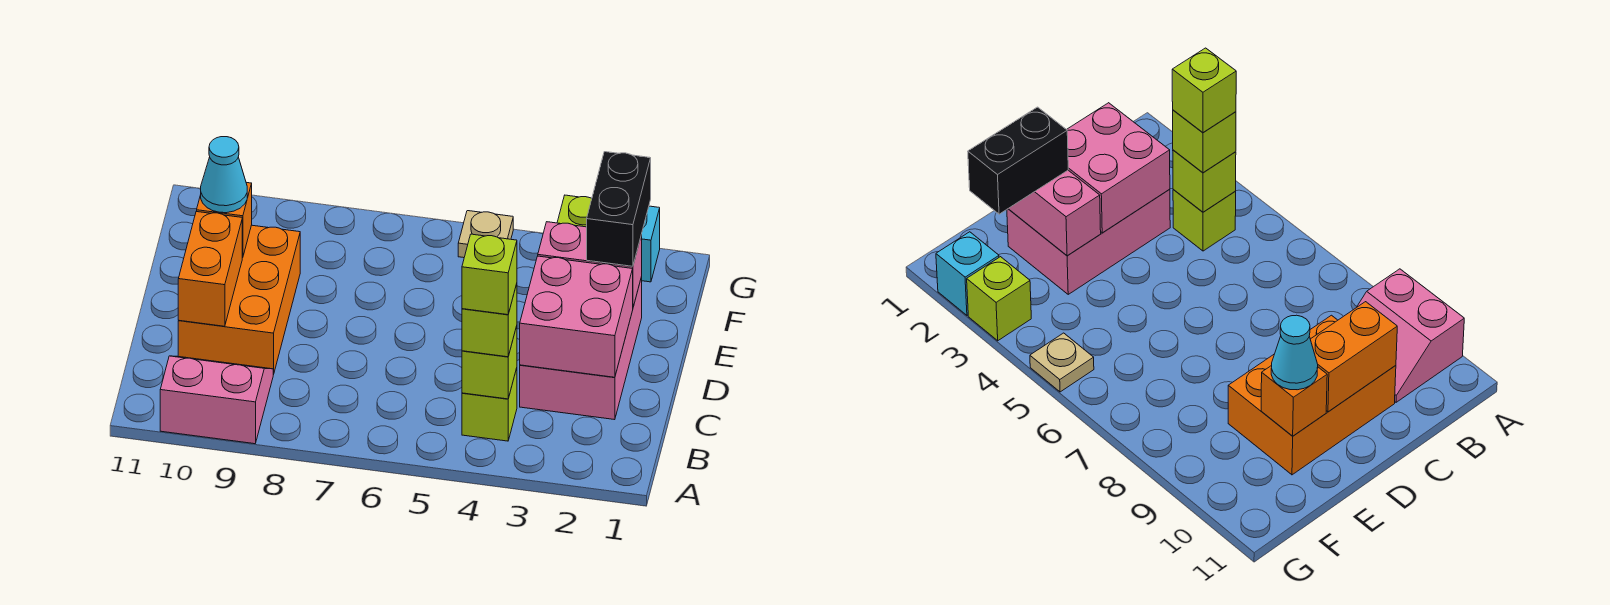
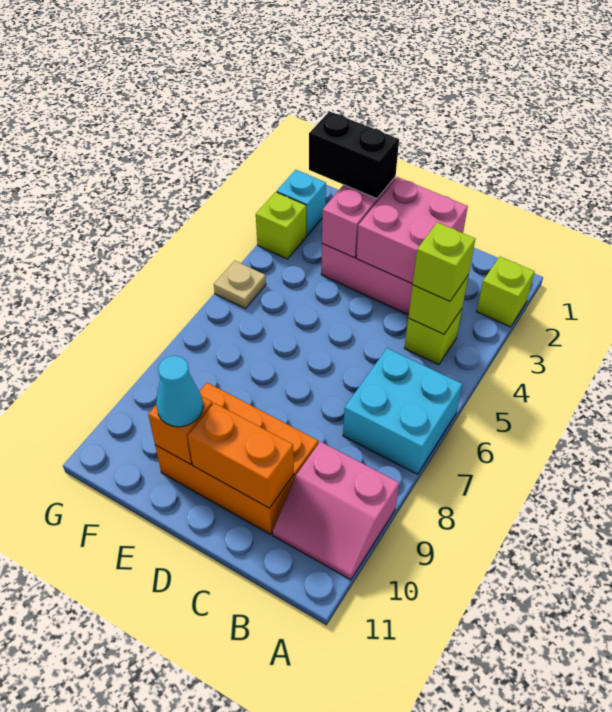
none -> cyan 2x2 brick [343,348,462,474]
pink 2x2 slope [160,356,273,444] -> pink 2x2 slope turned to [273,442,399,580]
lime 1x1 brick [462,234,517,315] -> lime 1x1 brick moved to [477,257,535,327]

